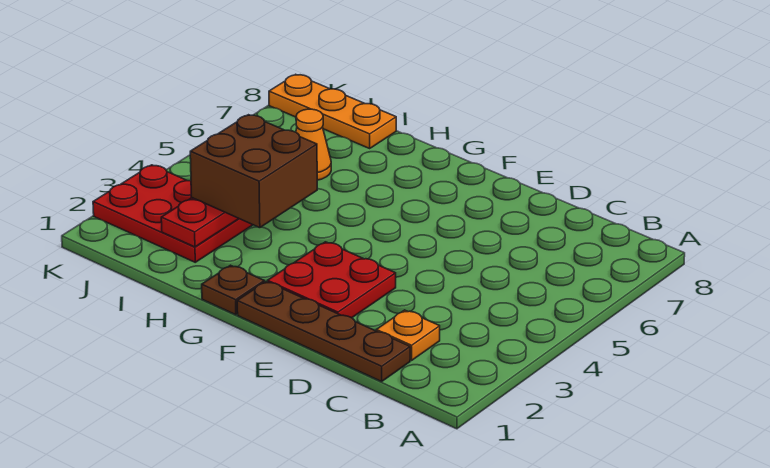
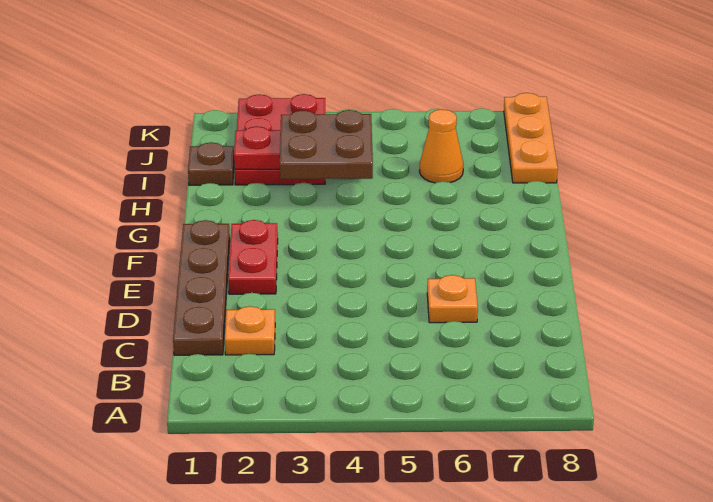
none -> orange 1x1 plate [427,275,478,323]
red 2x2 plate [268,242,396,318] -> red 1x2 plate [228,220,278,294]
brown 1x1 plate [202,265,264,315] -> brown 1x1 plate moved to [188,142,234,185]
brown 2x2 brick [190,115,317,228] -> brown 2x2 plate [279,110,373,179]

